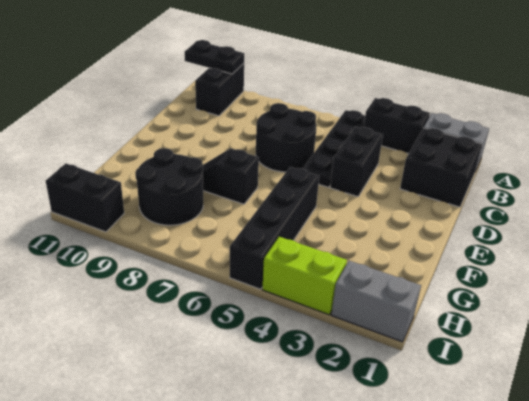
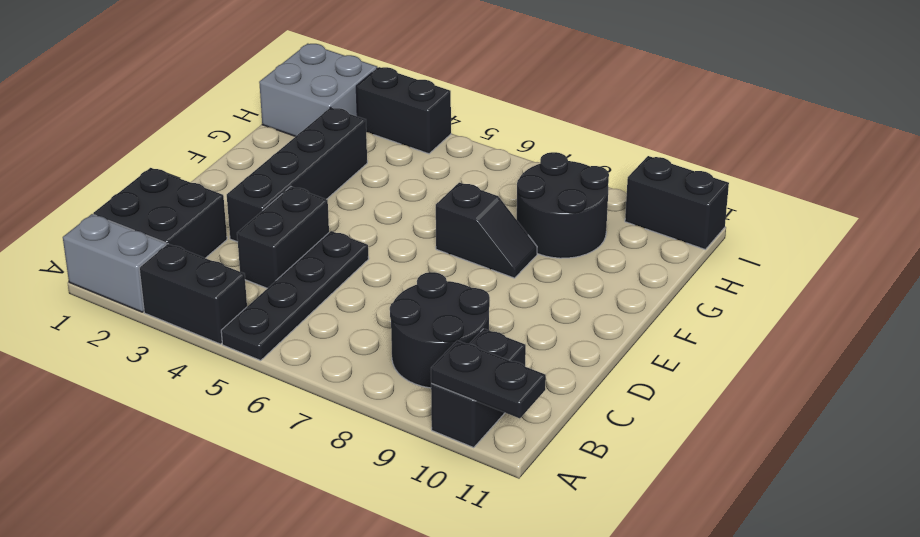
black 2x2 round brick [256,103,316,172] -> black 2x2 round brick moved to [390,272,490,388]
black 1x4 brick [230,167,319,289] -> black 1x4 brick moved to [227,107,367,242]
grey 1x2 brick [331,261,421,342] -> grey 2x2 brick [259,44,377,136]
lime 1x2 brick [262,237,347,315] -> black 1x2 brick [356,67,451,154]

